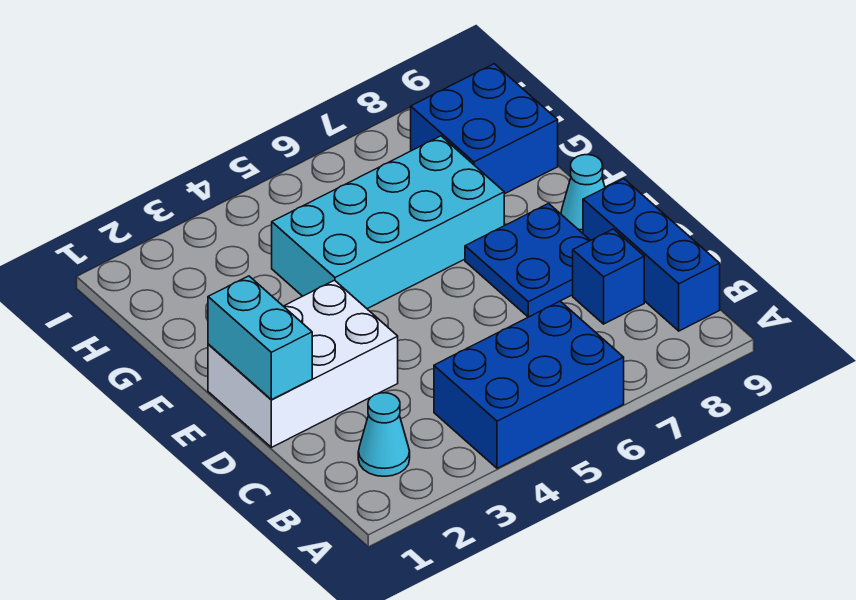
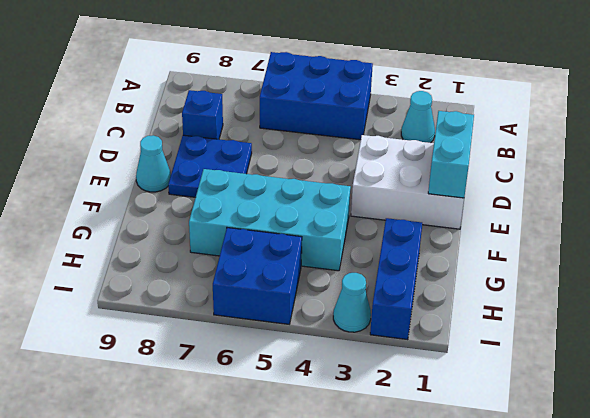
blue 1x3 brick [583,179,720,331] -> blue 1x3 brick moved to [370,218,422,340]
blue 2x2 brick [411,64,558,194] -> blue 2x2 brick moved to [213,228,302,324]
none -> cyan 1x1 cone [333,273,371,332]

